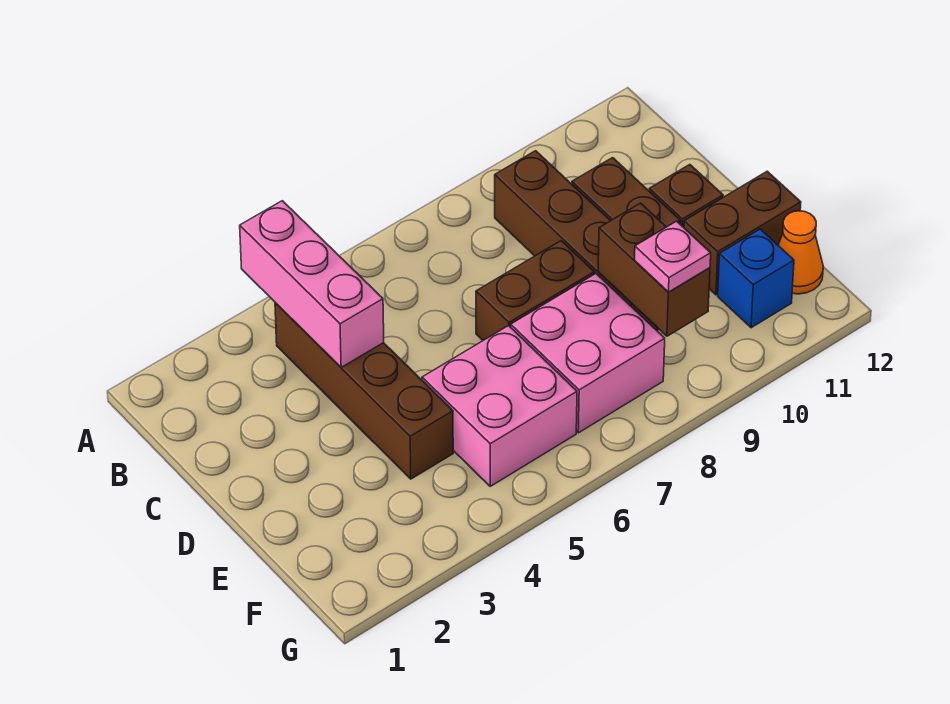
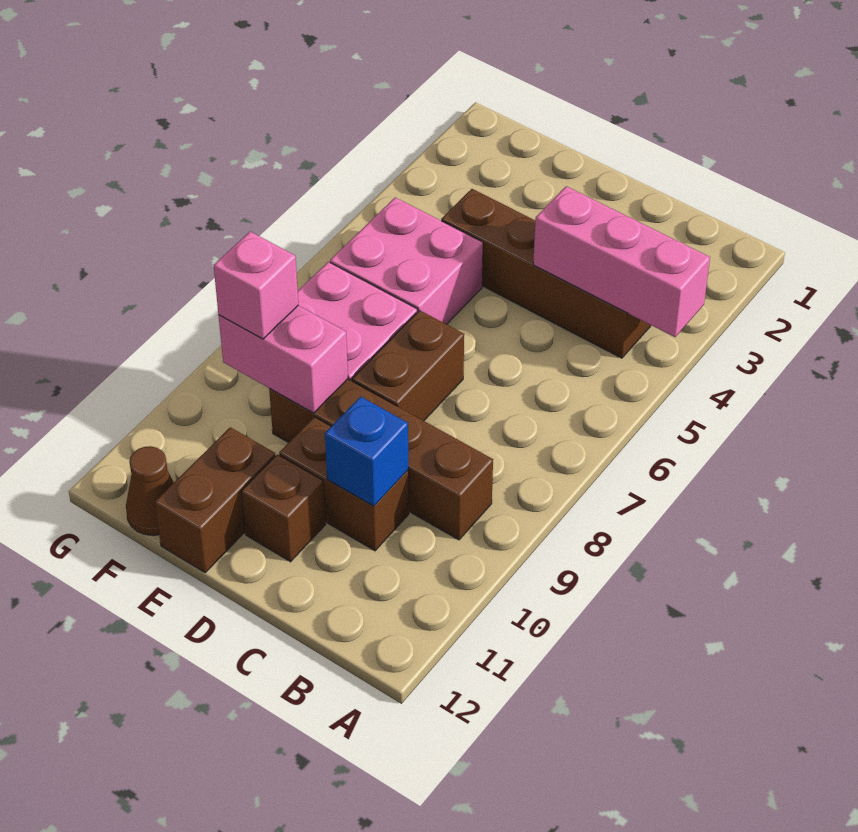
brown 1x2 brick [598,203,710,336] -> pink 1x2 brick [218,306,348,413]
pink 1x1 plate [635,221,711,292] -> pink 1x1 brick [214,232,298,339]
blue 1x1 brick [718,229,794,328] -> blue 1x1 brick moved to [325,397,408,506]
orange 1x1 cone [778,211,823,294] -> brown 1x1 cone [126,446,174,536]

